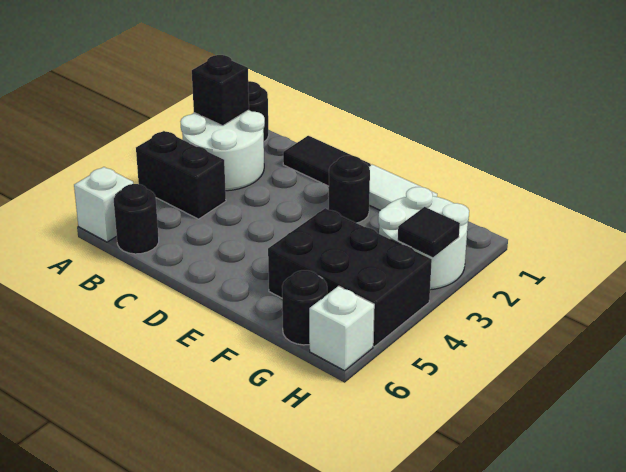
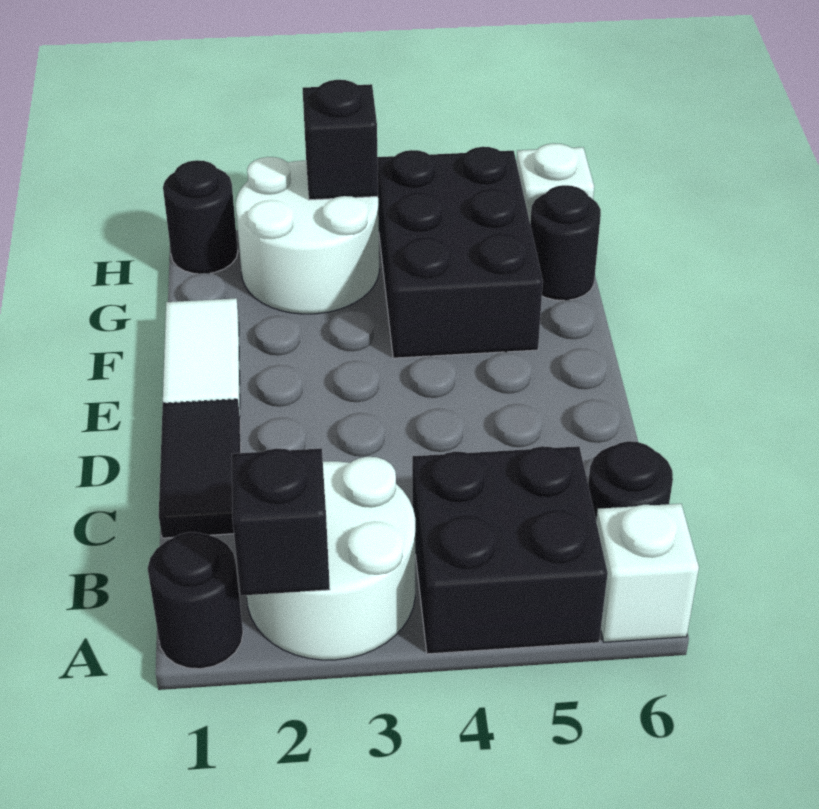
black 1x2 brick [136,131,226,219] -> black 2x2 brick [412,446,608,654]
black 1x1 round brick [329,156,370,223] -> black 1x1 round brick moved to [163,160,238,274]
black 1x1 tile [398,207,460,257] -> black 1x1 brick [302,80,378,200]

